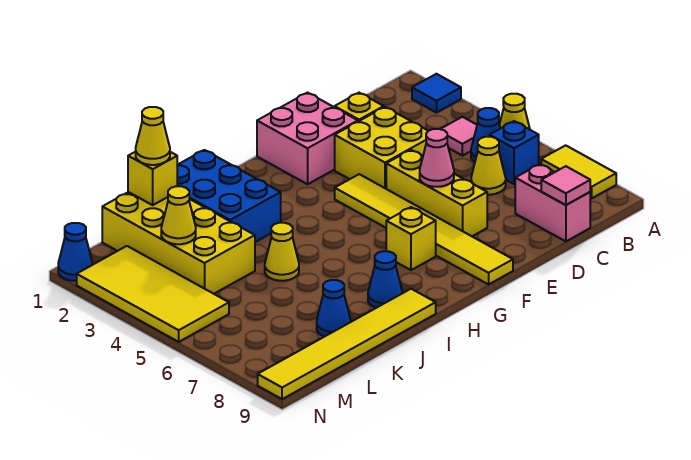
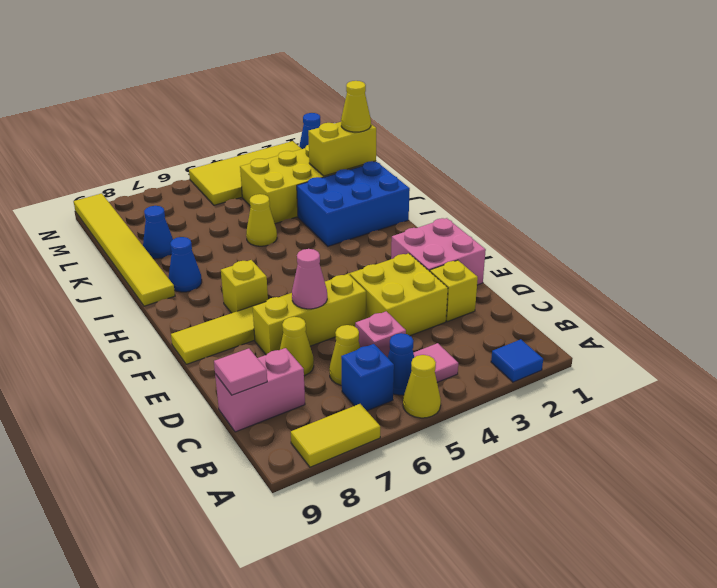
none -> pink 1x1 brick [355,311,406,358]
yellow 1x1 brick [128,152,177,205] -> yellow 1x2 brick [308,122,376,176]
yellow 1x1 cone [161,186,196,244] -> yellow 1x1 cone moved to [280,317,314,376]

